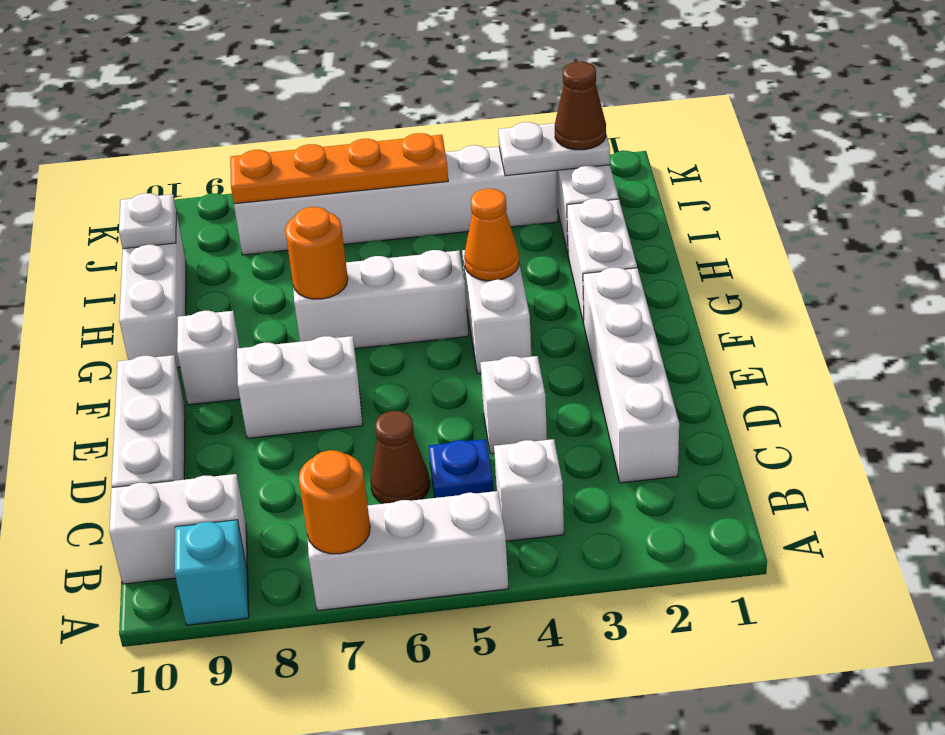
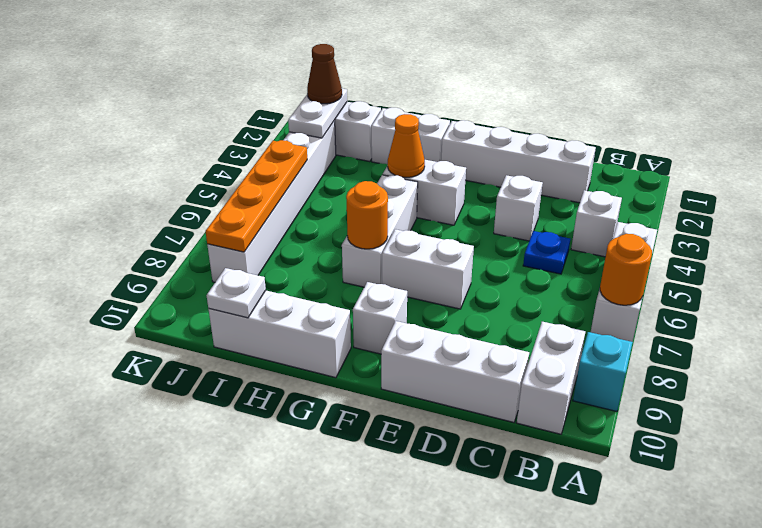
brown 1x1 cone [370,411,430,504] -> none
white 1x2 brick [237,336,363,438] -> white 1x2 brick turned to [382,229,474,309]

